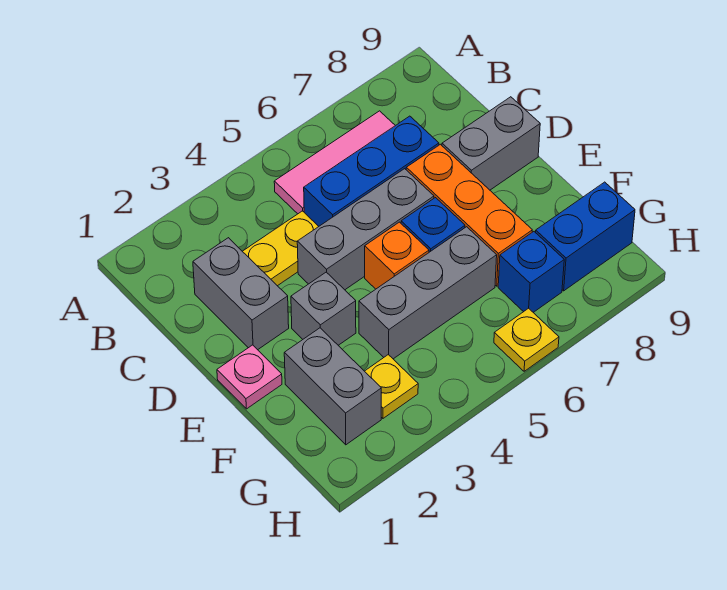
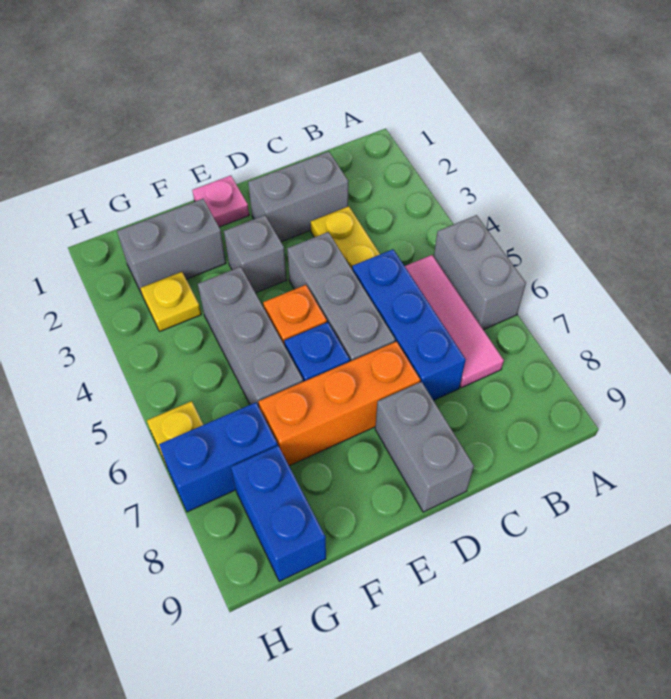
none -> grey 1x2 brick [434,215,526,330]
blue 1x1 brick [498,232,564,312] -> blue 1x2 brick [159,402,278,512]

